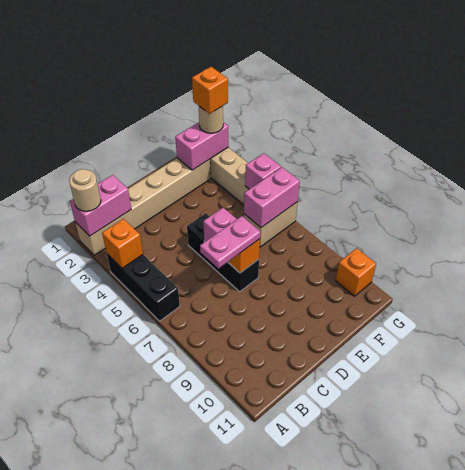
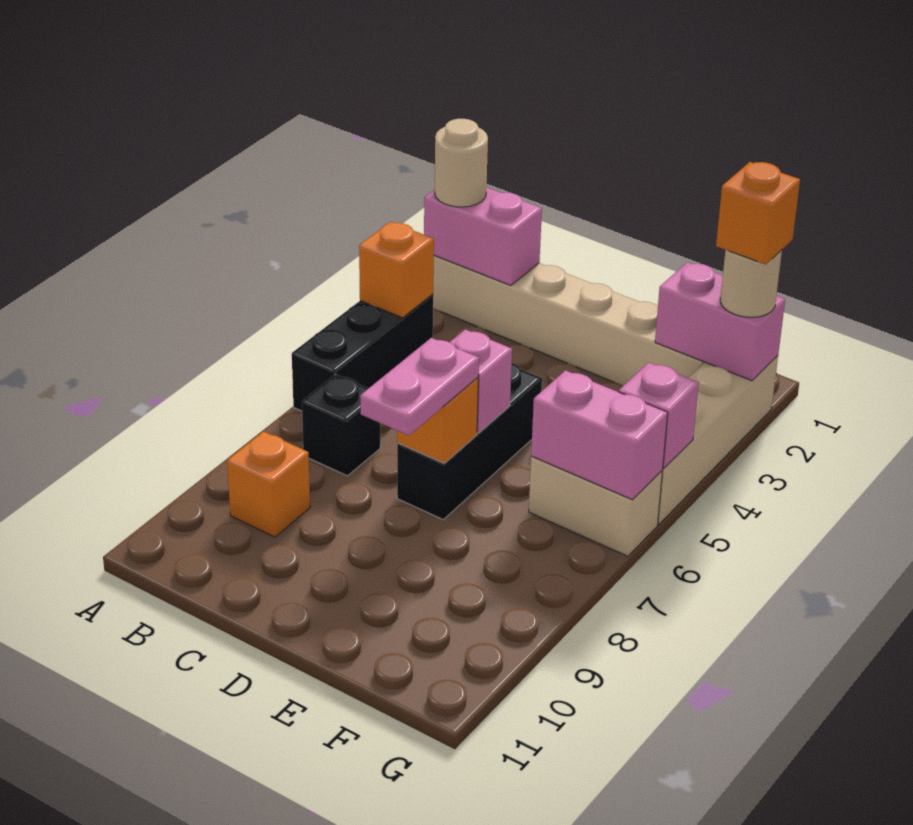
none -> black 1x1 brick [302,374,380,476]
pink 1x2 plate [200,216,260,268] -> pink 1x2 plate turned to [360,338,479,436]
orange 1x1 brick [336,248,376,296] -> orange 1x1 brick moved to [227,432,310,537]

